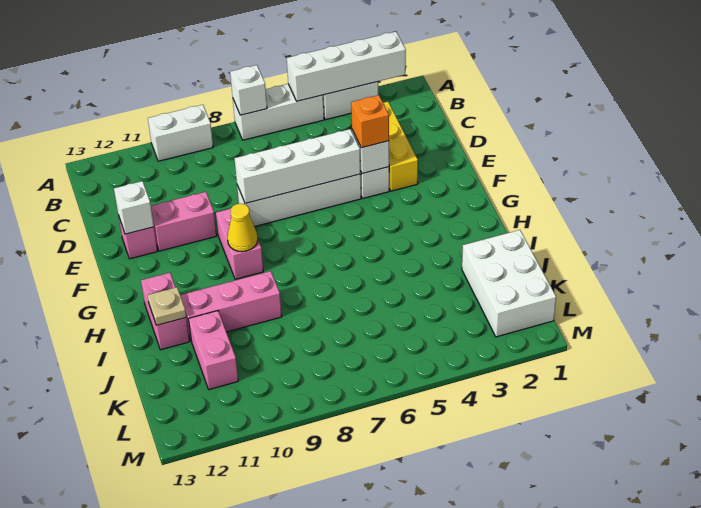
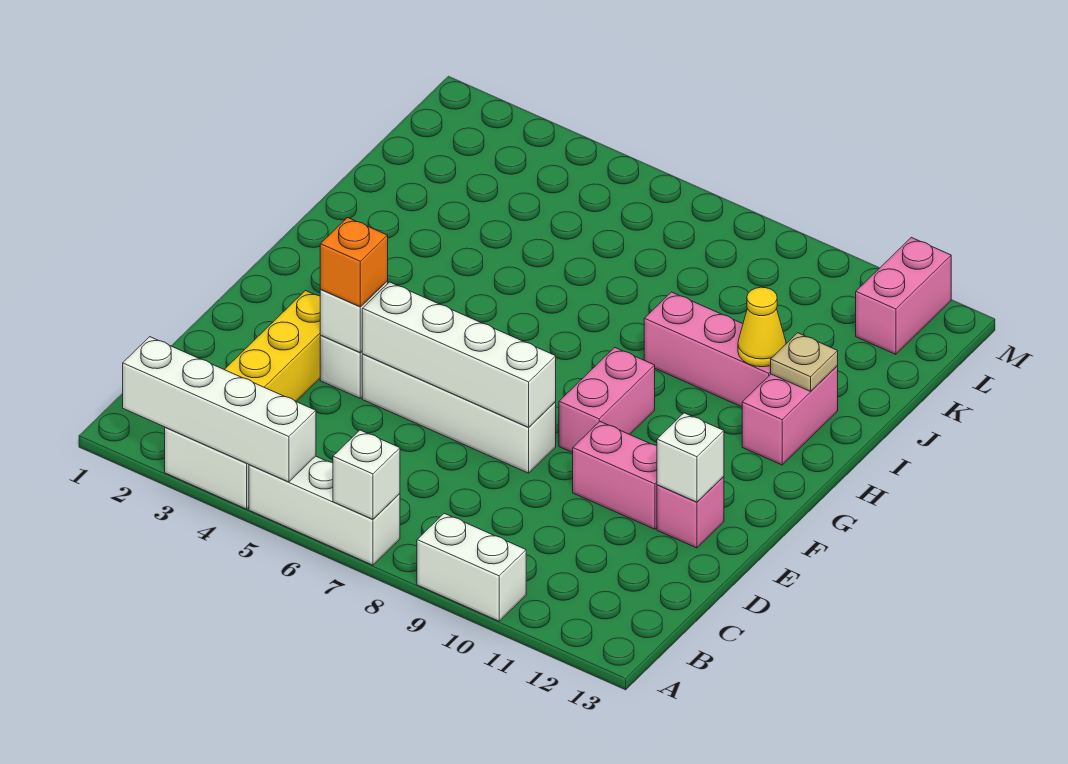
yellow 1x1 cone [227,204,258,252] -> yellow 1x1 cone moved to [738,287,786,367]
white 2x3 brick [462,230,556,337] -> none
pink 1x2 brick [189,311,238,390] -> pink 1x2 brick moved to [856,237,951,354]

